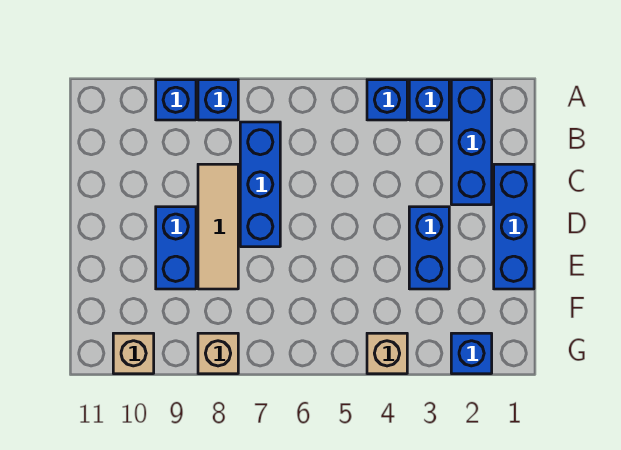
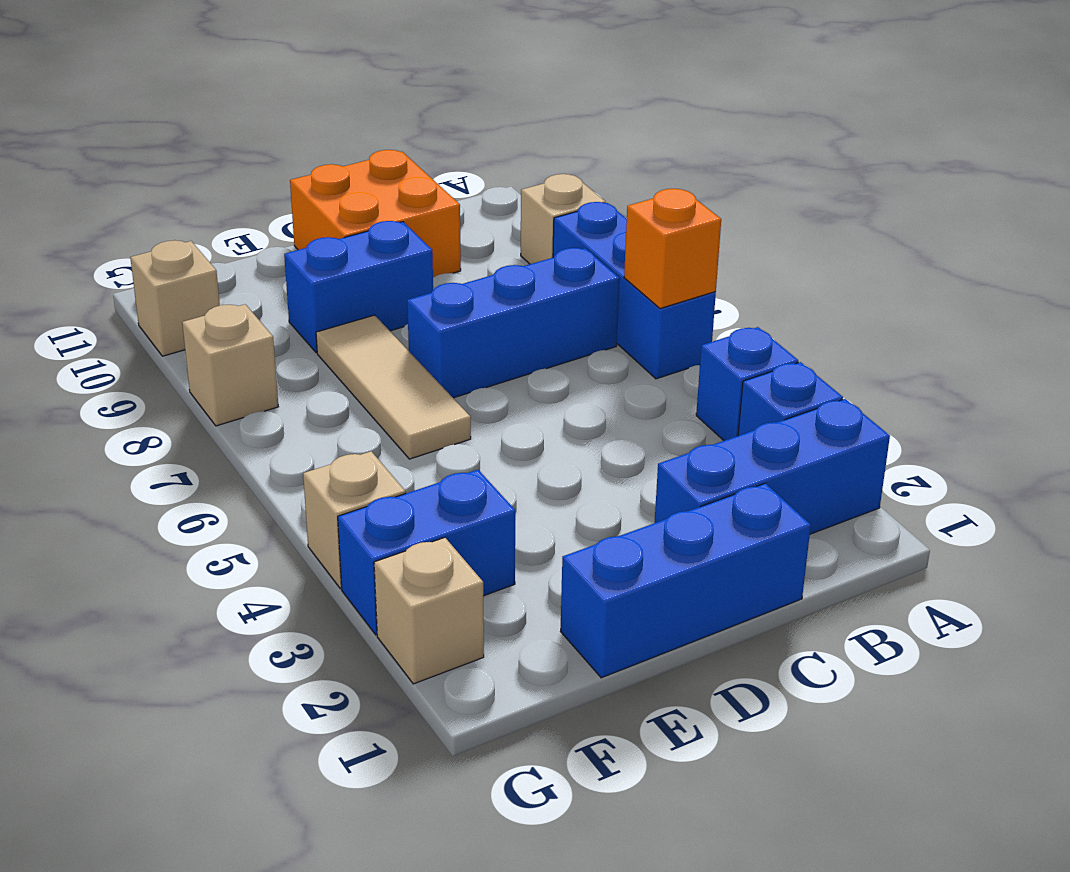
none -> orange 1x1 brick [624,189,721,309]
blue 1x1 brick [198,80,238,120] -> blue 1x3 brick [553,202,716,379]
blue 1x1 brick [156,80,196,120] -> tan 1x1 brick [521,174,606,264]
tan 1x3 tile [198,164,238,289] -> tan 1x3 tile turned to [316,315,471,459]
none -> orange 2x2 brick [290,150,461,278]
blue 1x2 brick [409,207,449,289] -> blue 1x2 brick moved to [338,470,515,635]
blue 1x1 brick [451,333,492,374] -> tan 1x1 brick [374,538,484,684]

